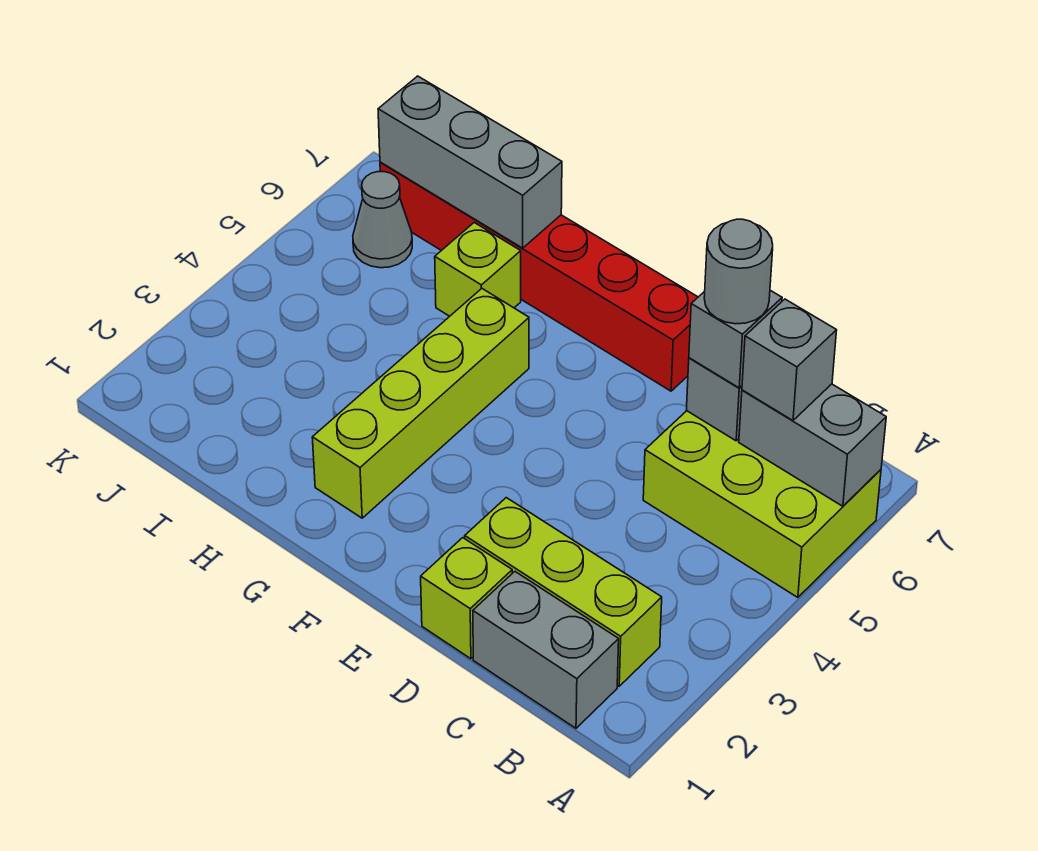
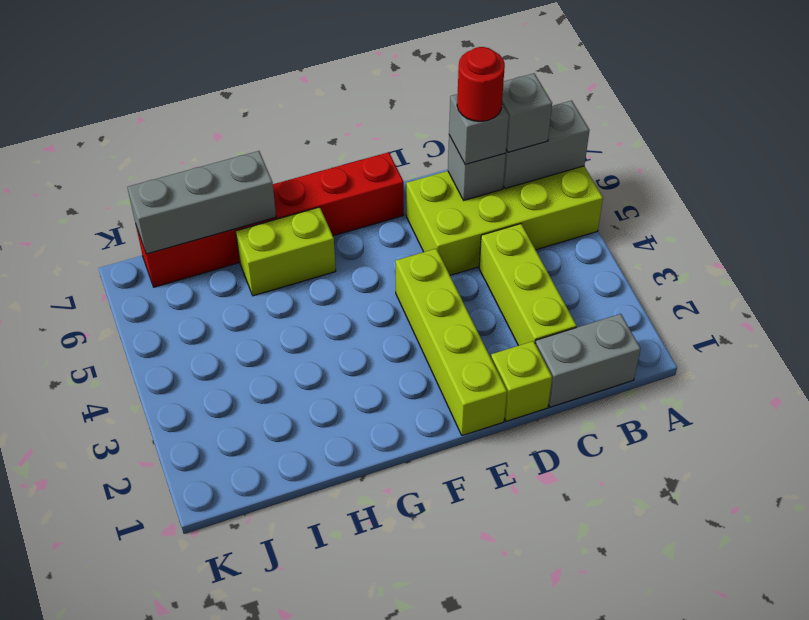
lime 2x3 brick [643,411,881,597] -> lime 2x4 brick [406,166,603,275]
lime 1x3 brick [465,498,662,686] -> lime 1x3 brick turned to [479,224,577,346]
grey 1x1 round brick [704,219,773,324] -> red 1x1 round brick [457,47,505,121]
lime 1x4 brick [312,289,529,518] -> lime 1x4 brick moved to [395,249,507,436]
lime 1x1 brick [435,223,521,316] -> lime 1x2 brick [236,207,336,296]
grey 1x1 cone [353,172,412,268] -> none

